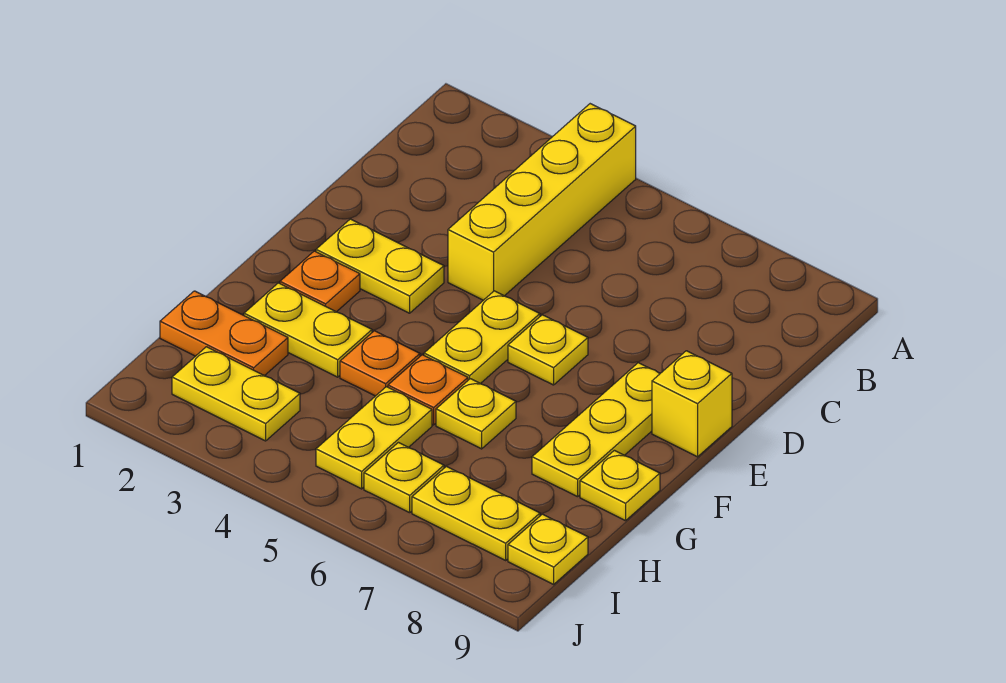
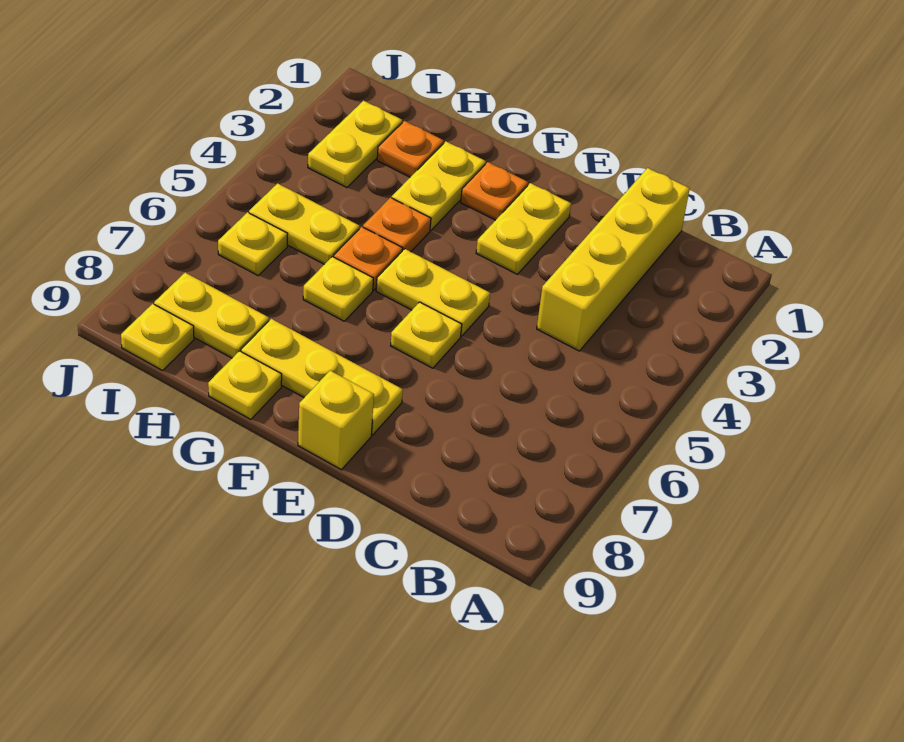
yellow 1x4 brick [448,104,636,300] -> yellow 1x4 brick turned to [537,168,690,351]
orange 1x2 plate [160,291,288,376] -> orange 1x1 plate [377,121,444,177]
yellow 1x2 plate [412,466,540,560] -> yellow 1x2 plate turned to [154,273,269,358]

